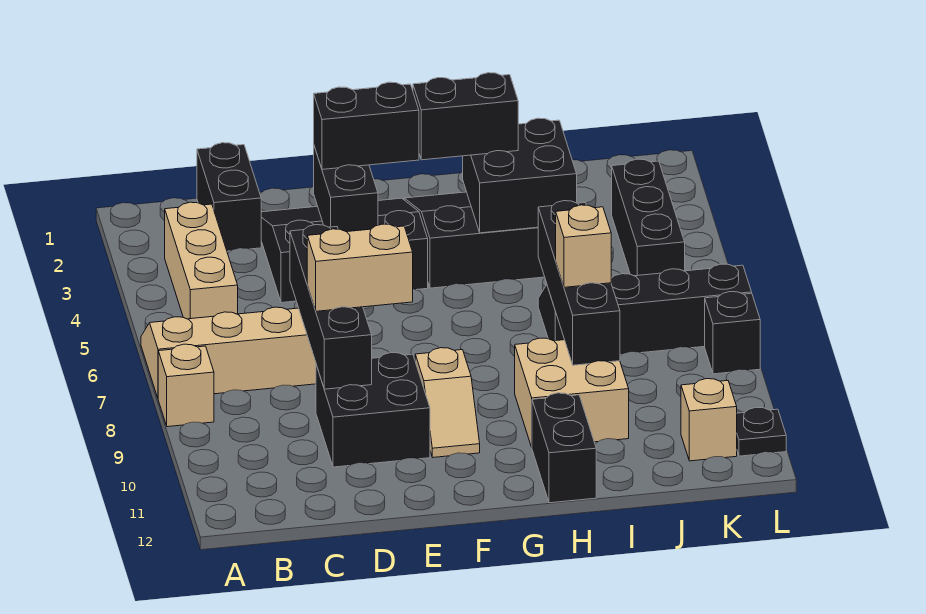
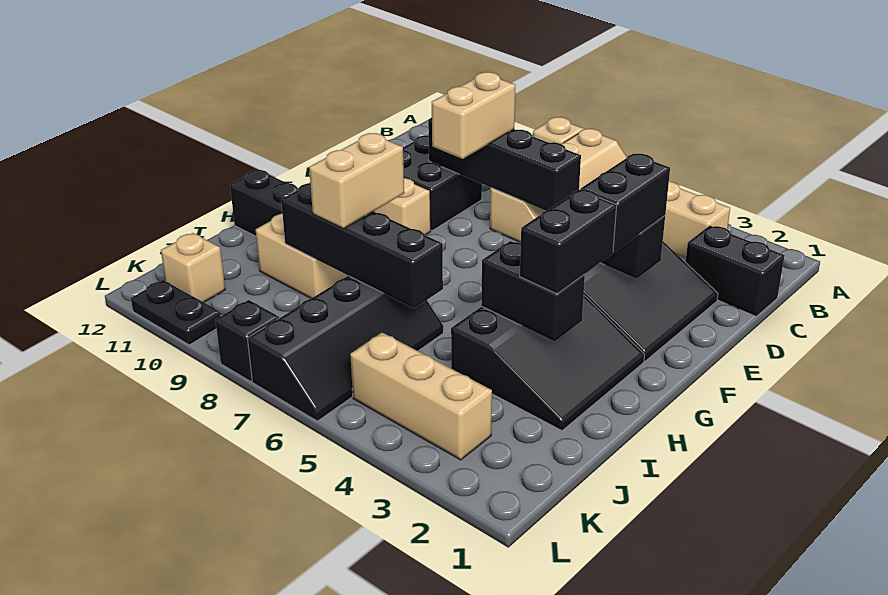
black 2x2 brick [463,118,577,233] -> black 1x2 brick [481,241,585,341]
tan 1x1 brick [556,205,611,287] -> tan 1x2 brick [309,133,404,228]
black 1x3 brick [612,159,685,276] -> tan 1x3 brick [350,333,492,460]
black 1x1 plate [737,407,786,456] -> black 1x2 plate [131,280,221,345]

